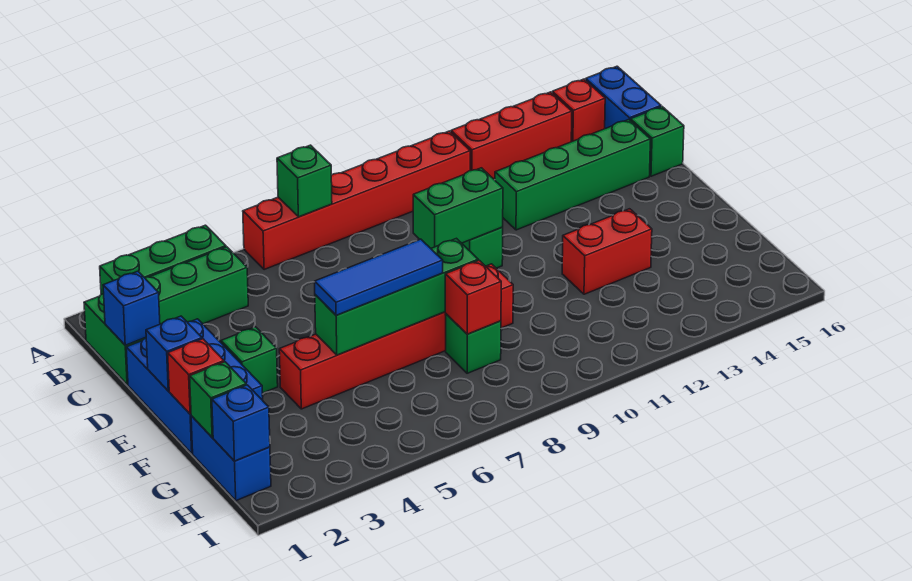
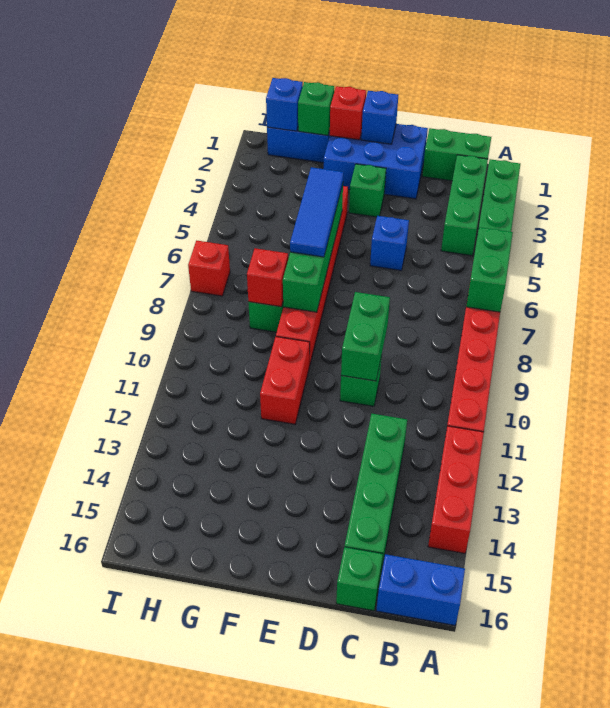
green 1x1 brick [277,145,332,217] -> green 1x2 brick [466,227,513,312]
red 1x1 brick [552,79,605,142] -> red 1x1 brick moved to [188,241,230,296]
blue 1x1 brick [103,271,160,345] -> blue 1x1 brick moved to [370,216,409,270]
red 1x2 brick [562,209,652,294] -> red 1x2 brick moved to [260,337,310,424]

